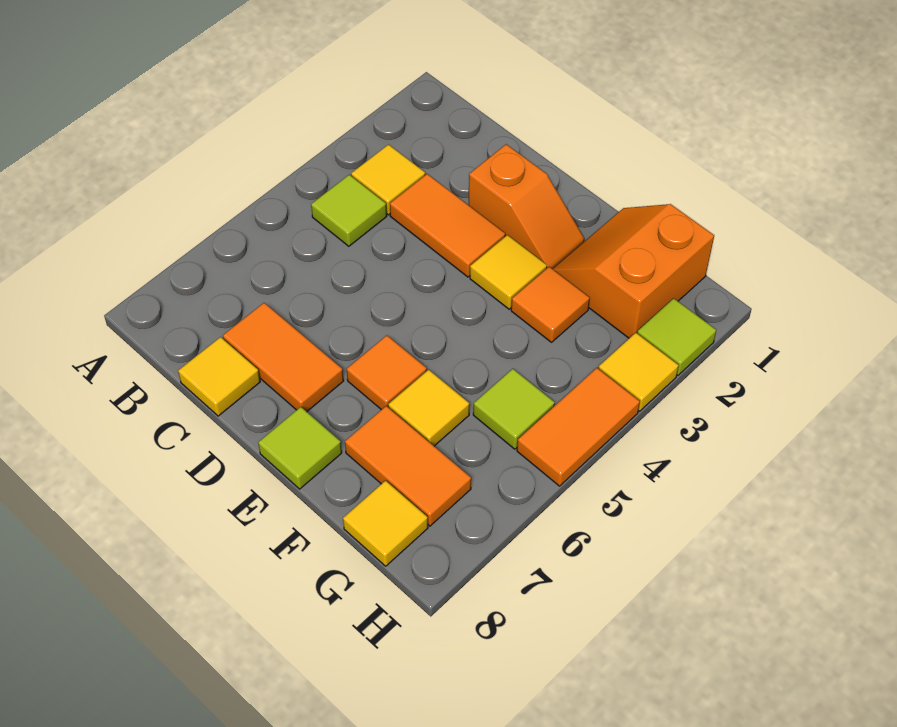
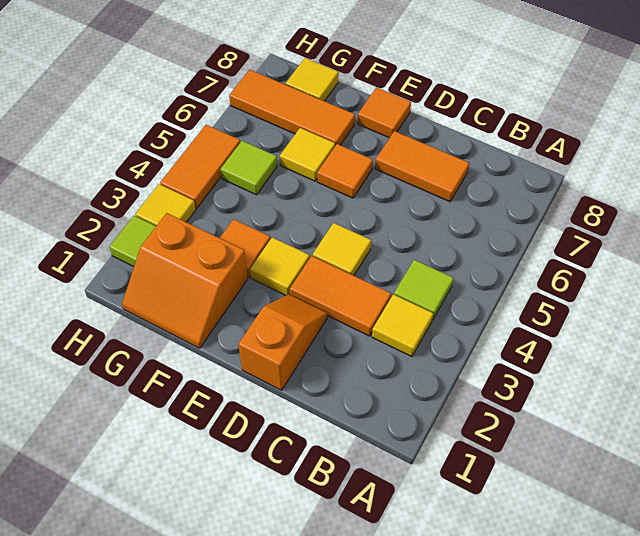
yellow 1x1 tile [178,337,260,416] -> yellow 1x1 tile moved to [313,223,371,276]
orange 1x2 slope [469,144,584,269] -> orange 1x2 slope turned to [238,294,328,390]
lime 1x1 tile [258,407,342,489] -> orange 1x1 tile [357,87,411,138]
orange 2x2 slope [553,204,714,338] -> orange 2x2 slope turned to [122,213,248,348]
orange 1x2 tile [345,406,471,526] -> orange 1x3 tile [229,70,355,146]

